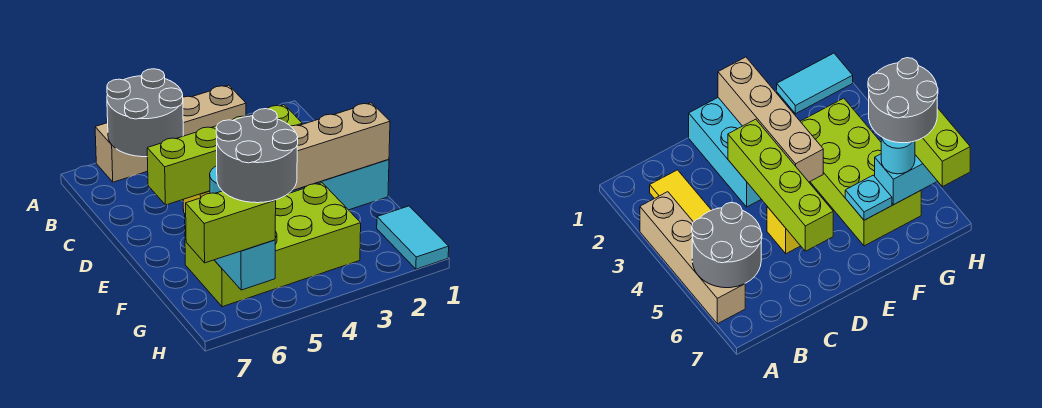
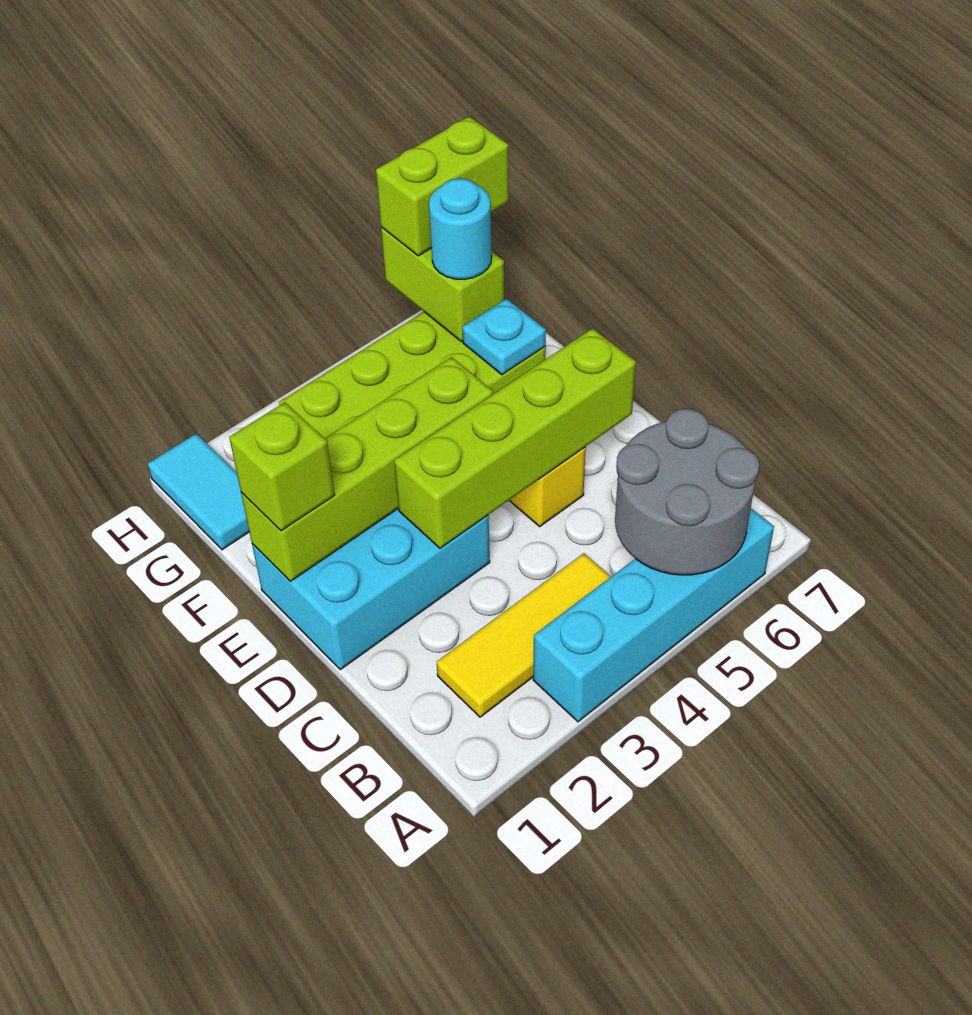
tan 1x4 brick [95,85,246,182] -> cyan 1x4 brick [533,508,774,722]
tan 1x4 brick [291,103,390,191] -> lime 1x4 brick [241,357,493,581]
none -> lime 1x1 brick [229,402,335,531]
grey 2x2 round brick [216,109,298,203] -> none
cyan 1x2 brick [215,240,275,290] -> lime 1x2 brick [381,227,504,342]

